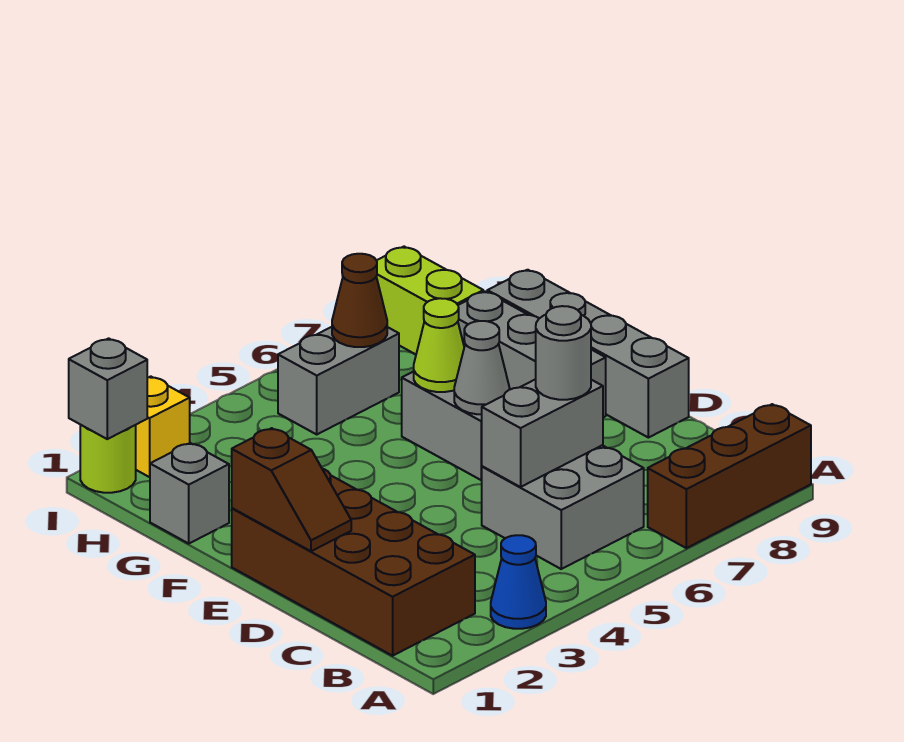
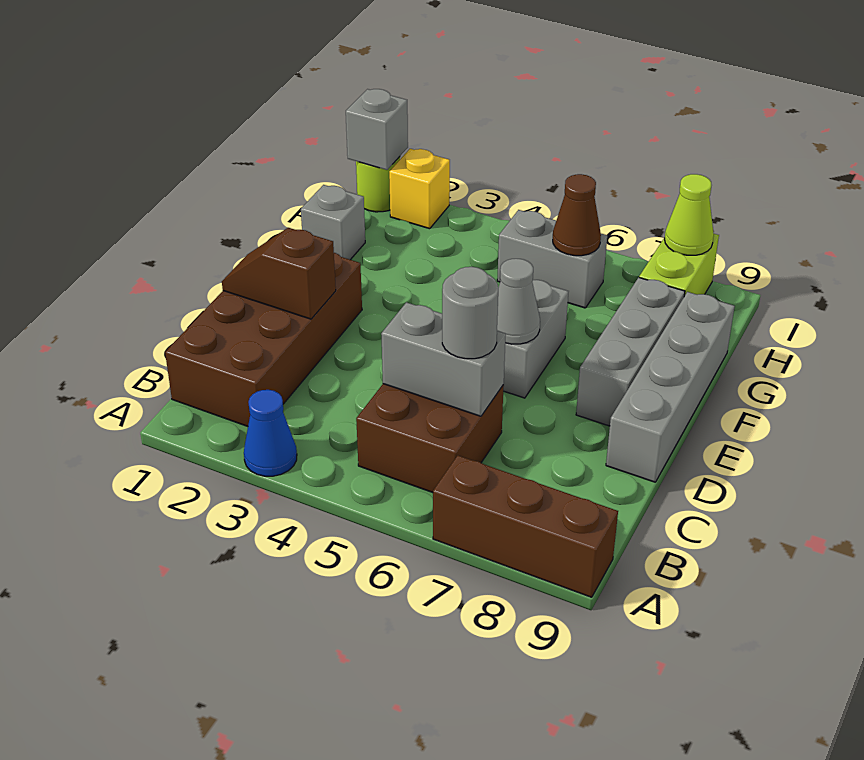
grey 2x2 brick [482,445,644,569] -> brown 2x2 brick [356,384,504,493]
brown 1x2 slope [232,428,351,551] -> brown 1x2 slope turned to [222,228,336,319]
lime 1x1 cone [414,298,464,392] -> lime 1x1 cone moved to [665,174,714,255]

